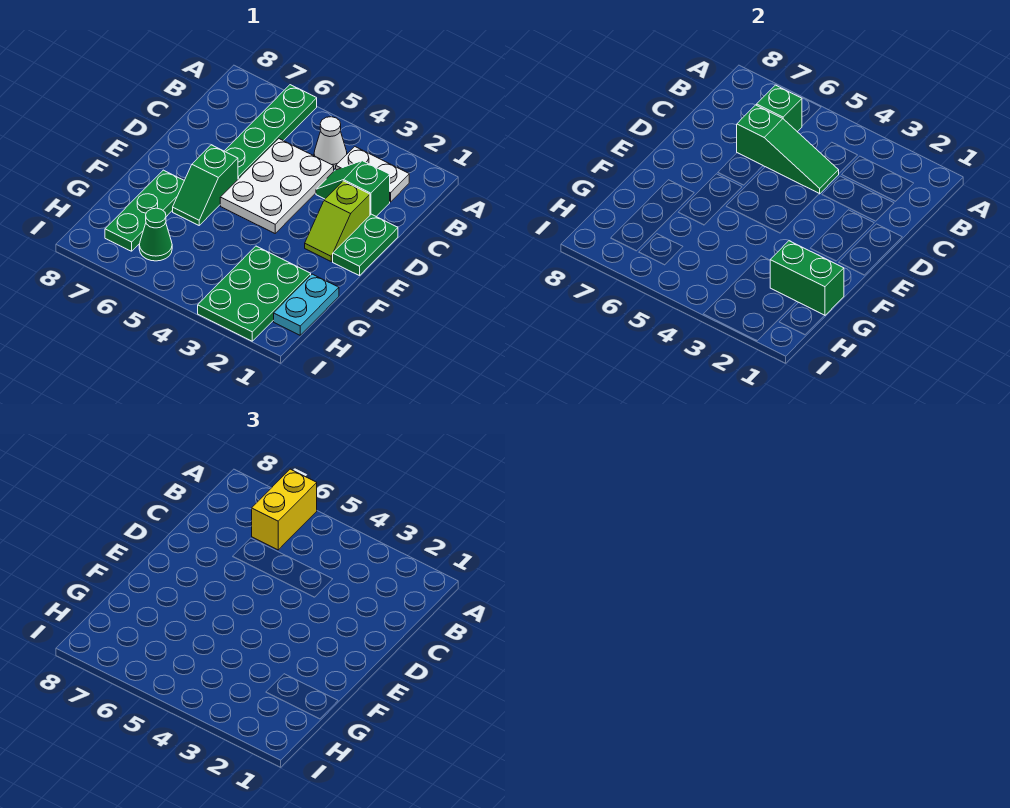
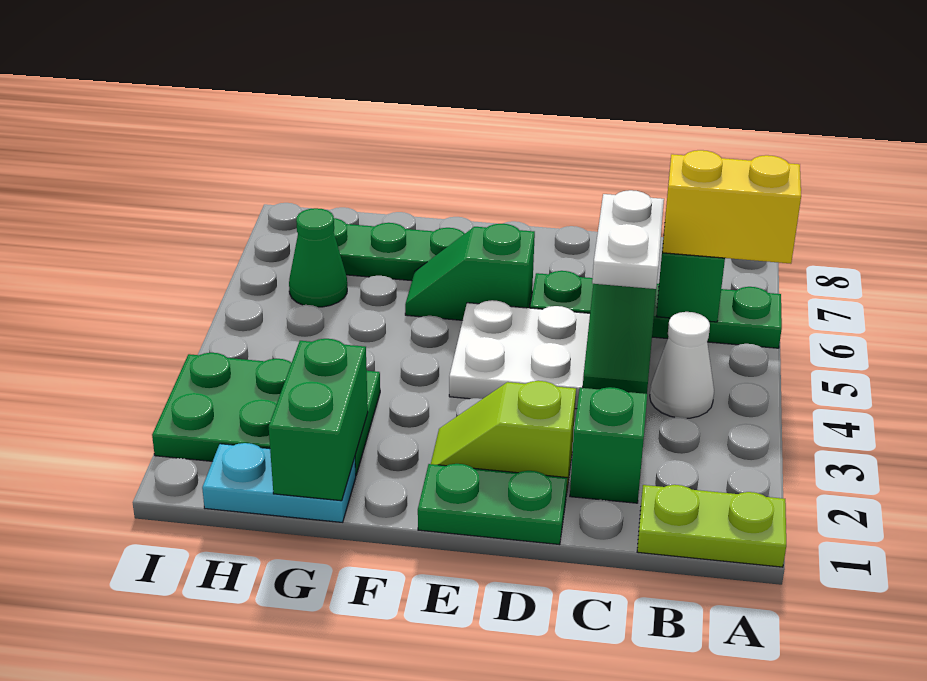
none -> lime 1x2 plate [637,485,786,567]
white 1x2 plate [336,147,409,202] -> white 1x2 plate moved to [592,190,664,289]

